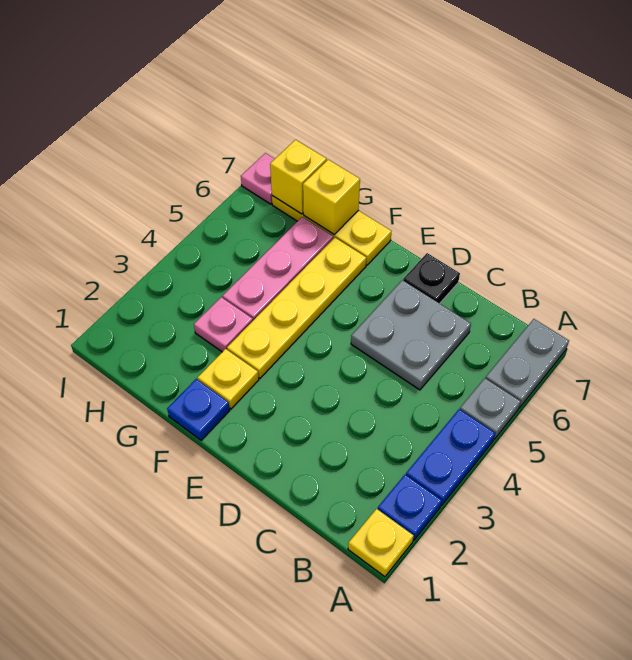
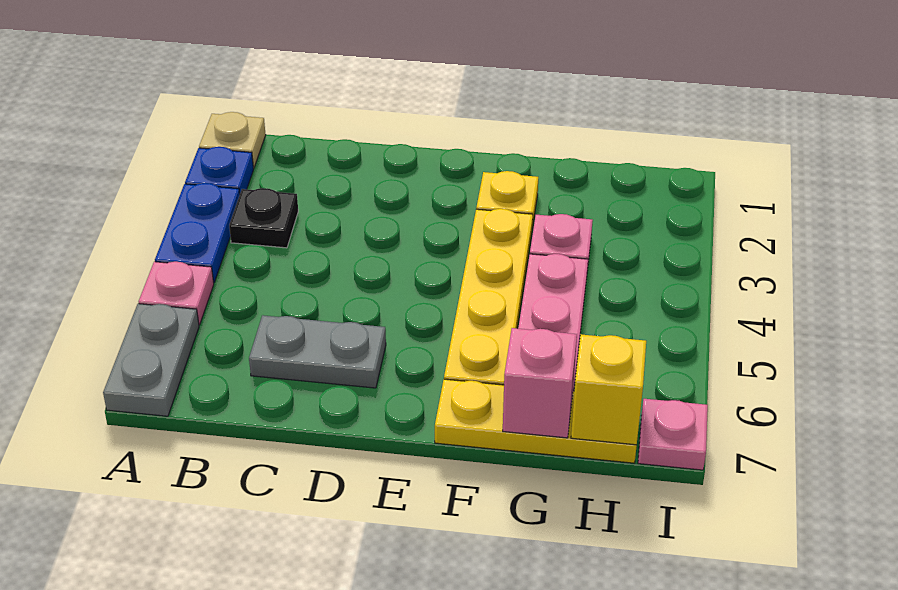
yellow 1x1 plate [348,509,414,577] -> tan 1x1 plate [199,112,266,168]
grey 1x1 plate [460,378,521,439] -> pink 1x1 plate [139,262,214,325]
grey 2x2 plate [351,280,471,390] -> grey 1x2 plate [249,315,386,388]
black 1x1 plate [403,253,460,303] -> black 1x1 plate moved to [229,188,298,248]
blue 1x1 plate [167,379,230,440] -> none
yellow 1x1 brick [303,160,360,234] -> pink 1x1 brick [503,328,577,438]

